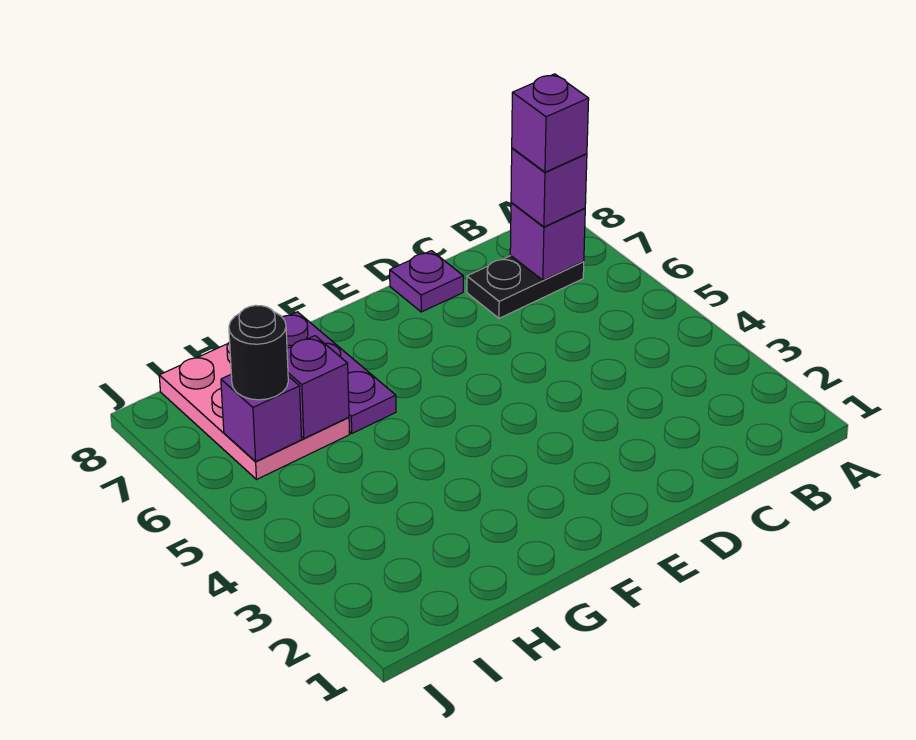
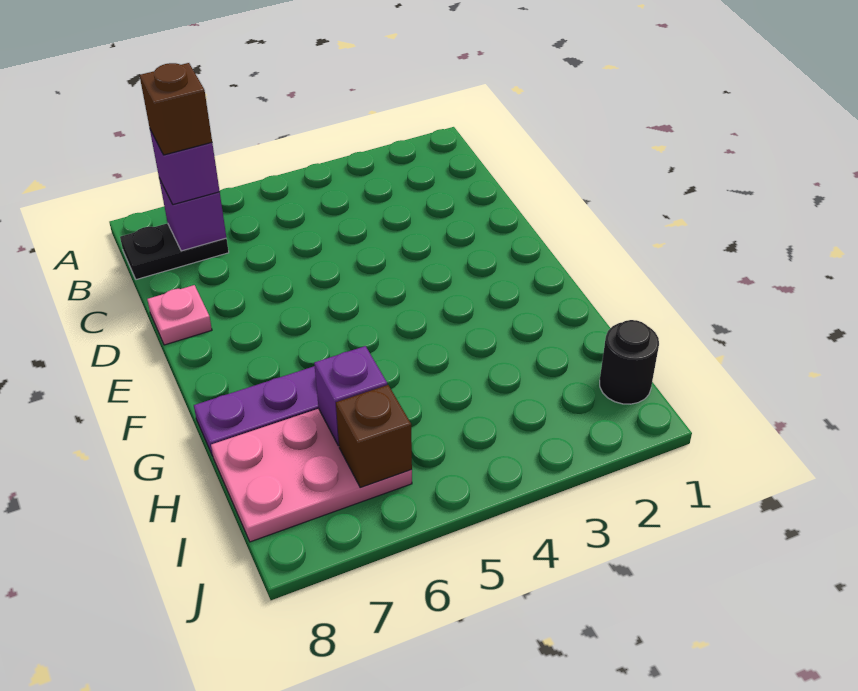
black 1x2 plate [467,256,584,318] -> black 1x2 plate turned to [120,223,229,280]
purple 1x1 brick [512,74,589,172] -> brown 1x1 brick [140,63,212,155]
purple 1x1 plate [390,251,463,312] -> pink 1x1 plate [147,285,212,345]
purple 1x1 brick [221,375,302,461] -> brown 1x1 brick [336,385,412,487]
black 1x1 round brick [229,305,288,400] -> black 1x1 round brick moved to [600,320,659,404]

